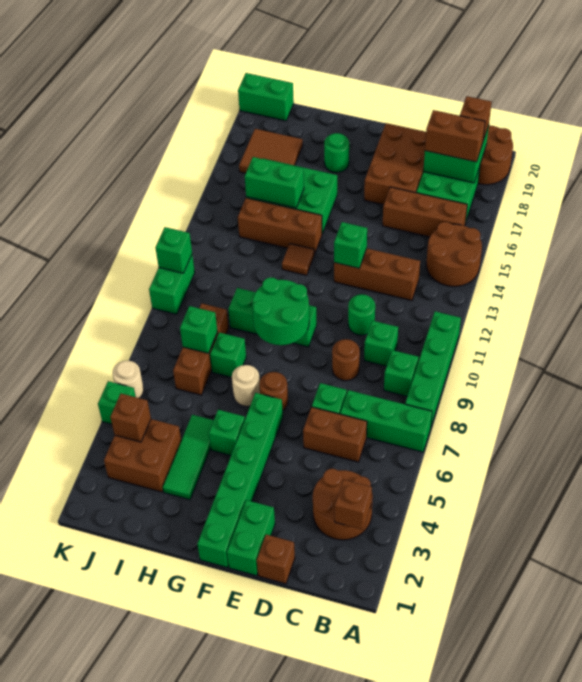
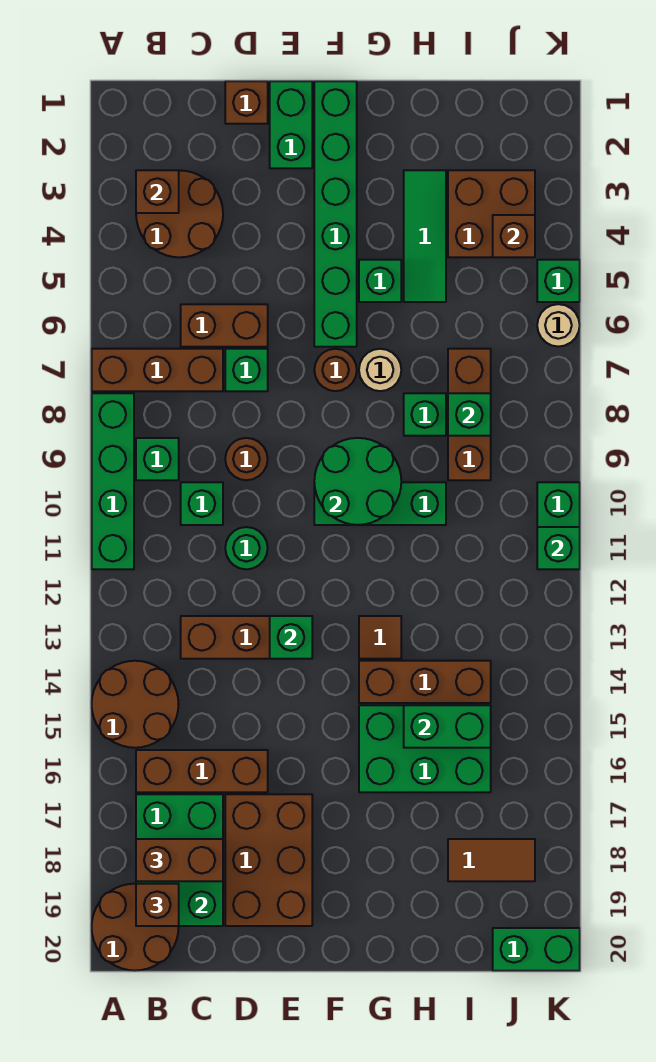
green 1x3 brick [340,390,432,452] -> brown 1x3 brick [92,349,223,391]
green 1x1 round brick [324,133,349,173] -> none
brown 2x2 tile [239,129,303,173] -> brown 1x2 tile [448,839,535,881]

